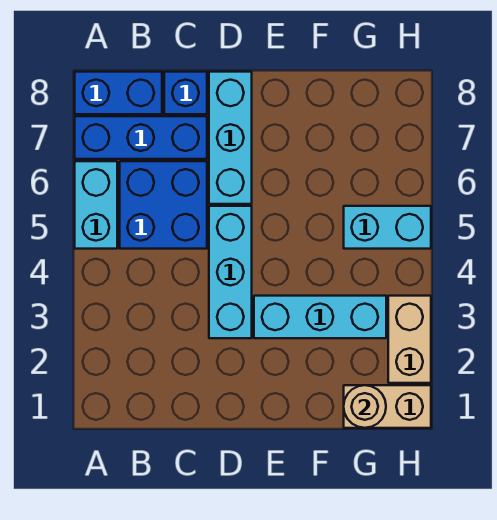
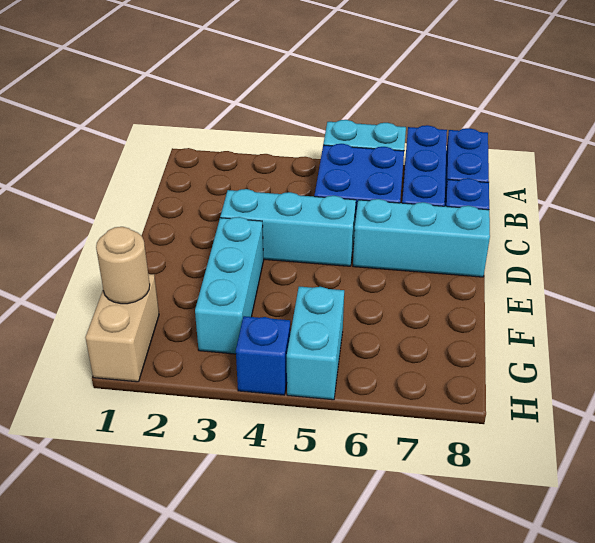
tan 1x2 brick [388,296,431,383] -> none
none -> blue 1x1 brick [236,316,290,395]

